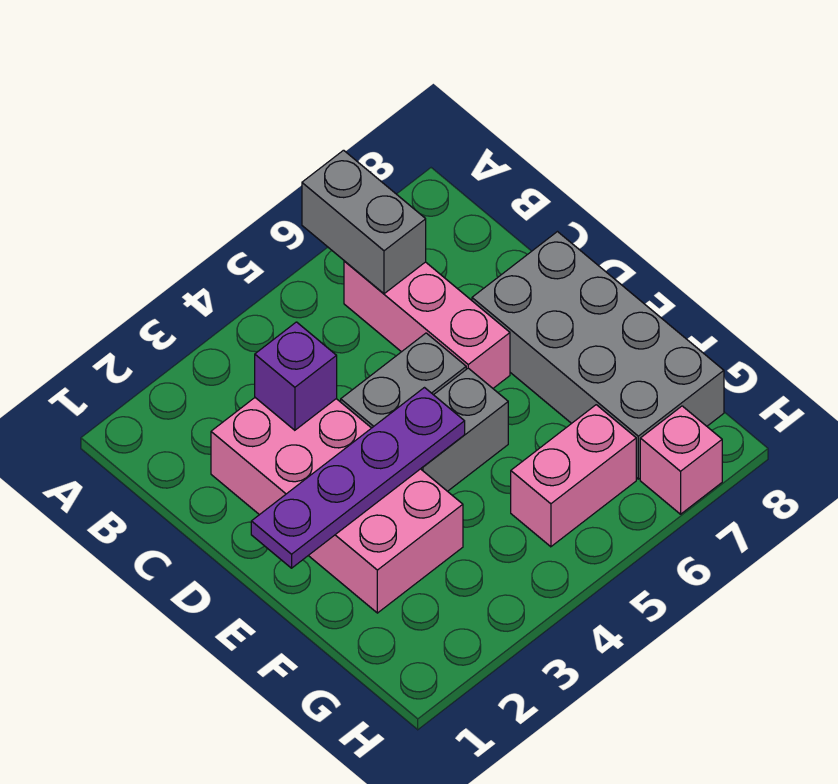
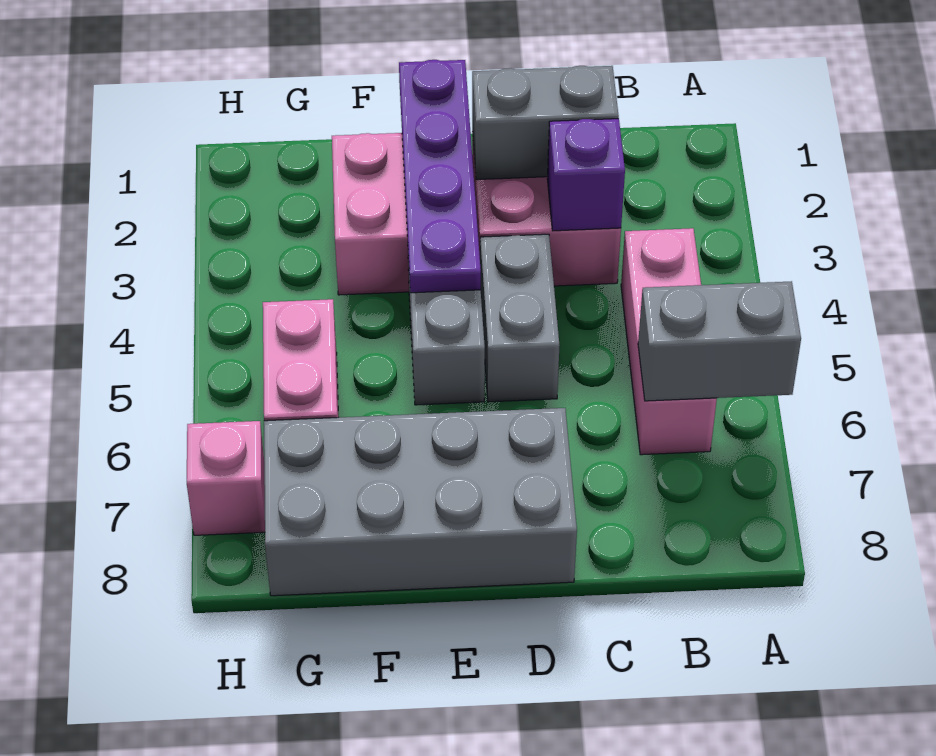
pink 1x3 brick [344,261,510,388] -> pink 1x3 brick turned to [621,228,717,455]
none -> grey 1x2 brick [472,66,619,180]

